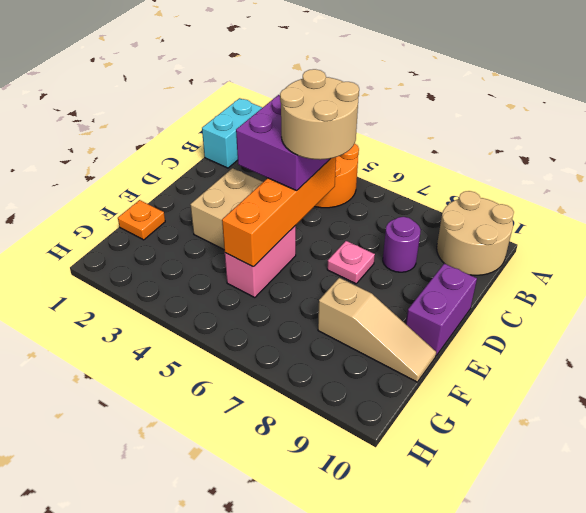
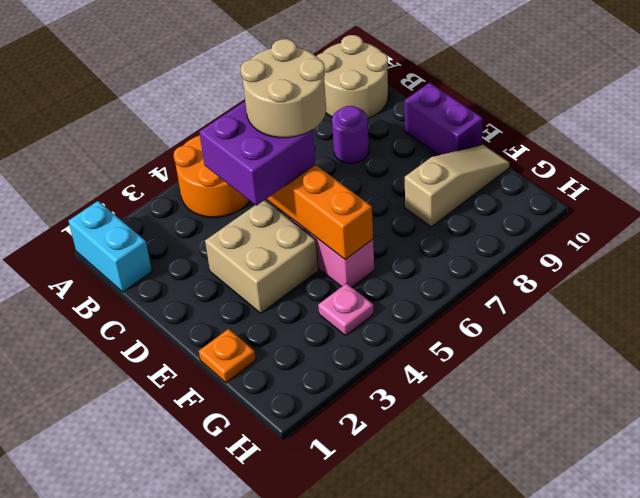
pink 1x1 plate [327,241,375,284] -> pink 1x1 plate moved to [318,283,374,335]

